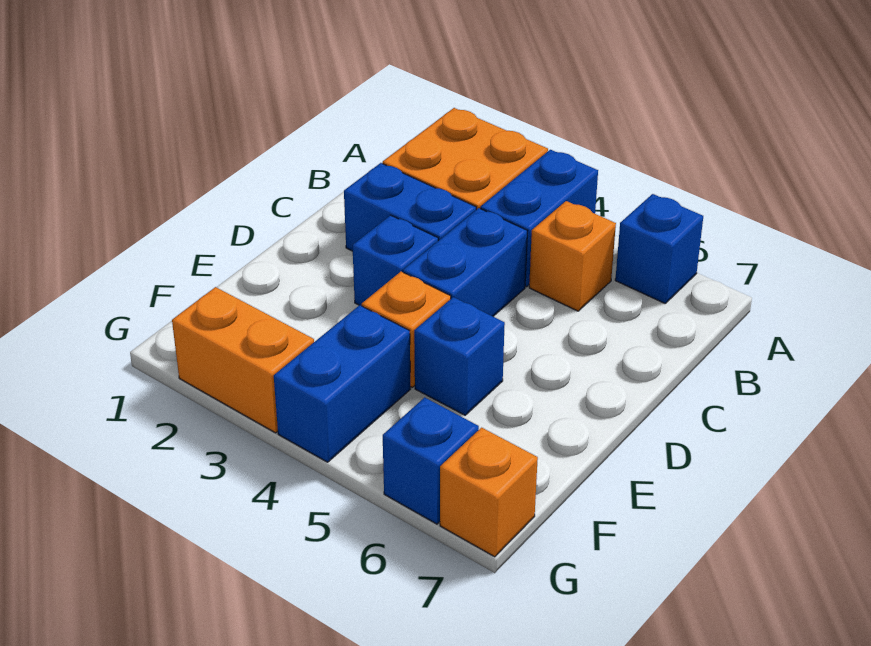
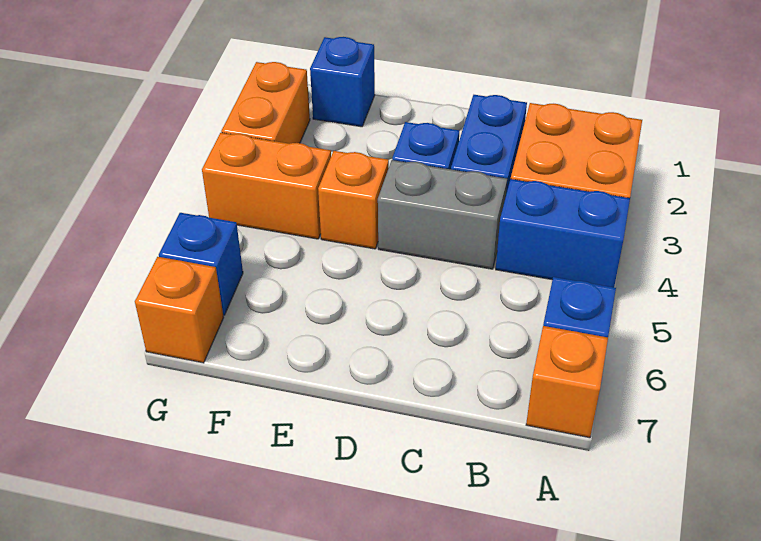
orange 1x1 brick [529,201,616,311] -> orange 1x1 brick moved to [526,326,608,438]
blue 1x2 brick [403,208,527,316] -> grey 1x2 brick [378,160,507,269]
blue 1x1 brick [414,297,505,415] -> blue 1x1 brick moved to [310,37,375,127]
blue 1x2 brick [274,305,410,462] -> orange 1x2 brick [202,133,331,239]

